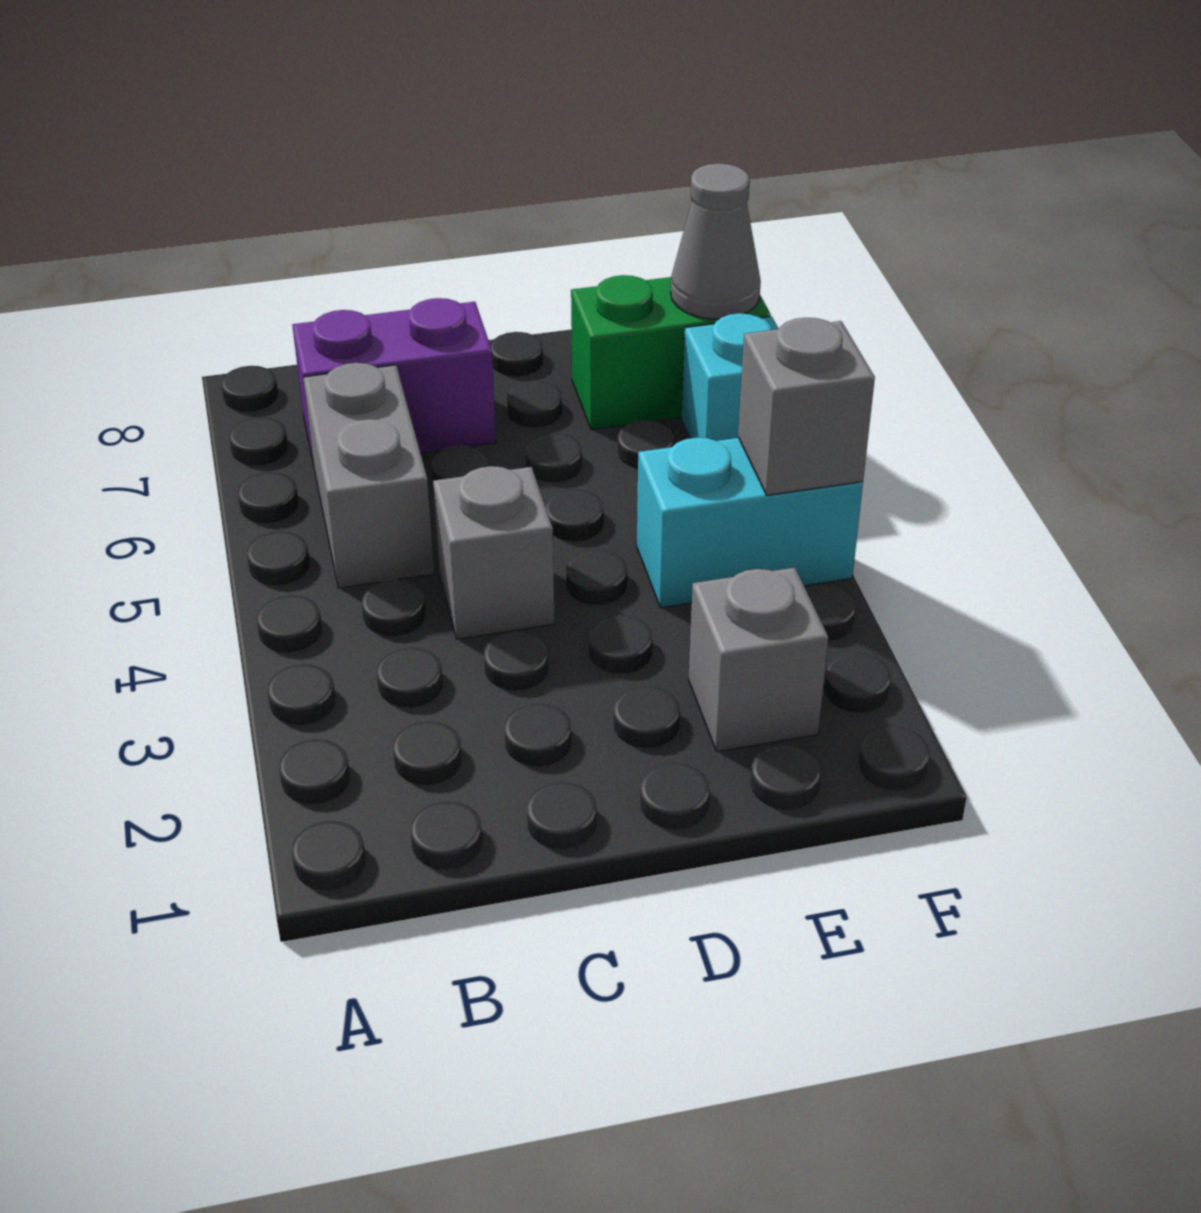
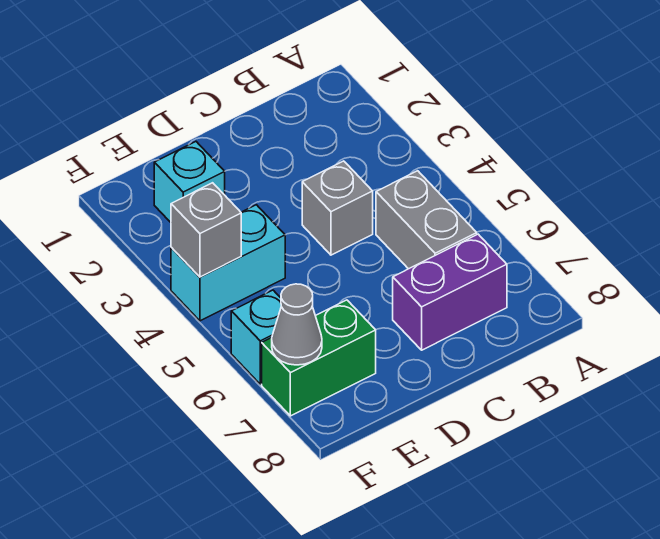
grey 1x1 brick [689,568,828,752] -> cyan 1x1 brick [154,142,225,222]

